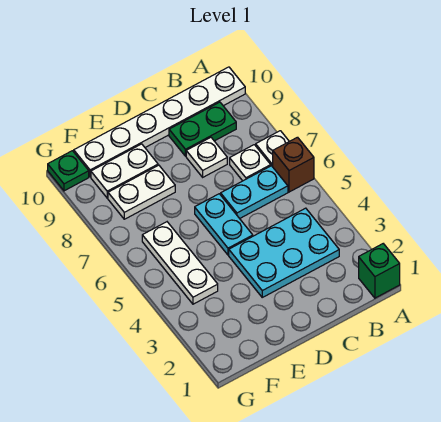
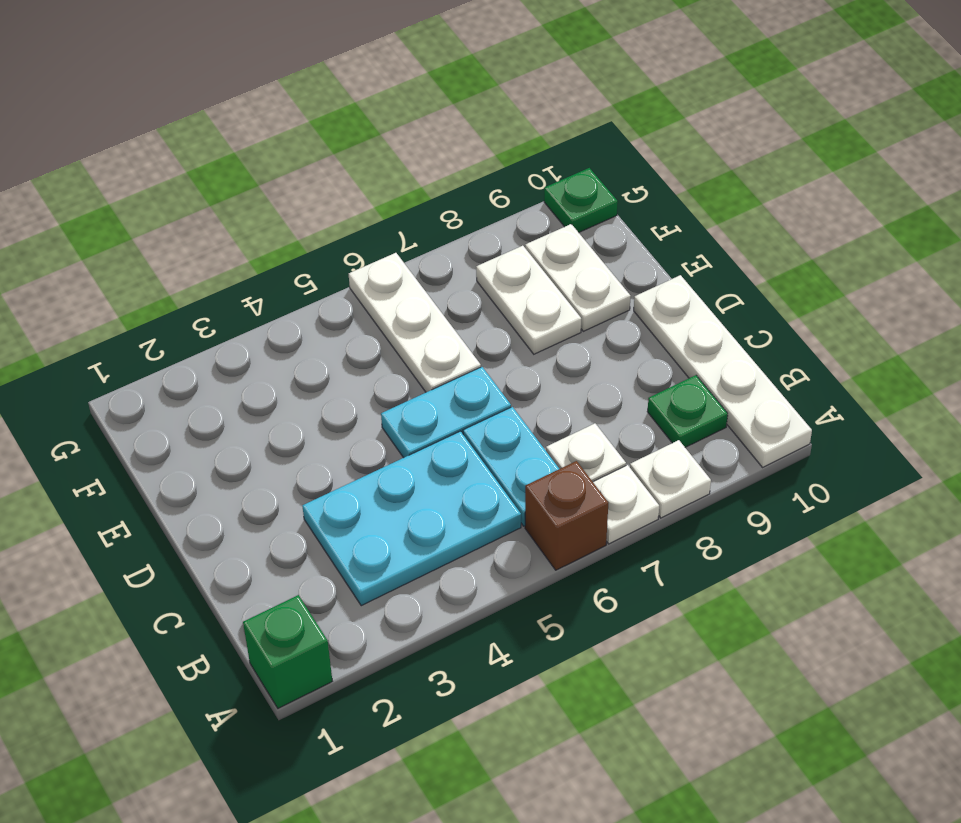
white 1x6 plate [74,67,245,177] -> white 1x4 plate [634,275,812,467]
cyan 2x3 plate [229,208,339,297] -> cyan 2x3 plate turned to [302,431,521,606]
green 1x2 plate [169,102,236,156] -> green 1x1 plate [647,375,728,447]
white 1x1 plate [186,137,227,177] -> white 1x1 plate moved to [630,440,711,518]
white 1x3 plate [142,222,218,304] -> white 1x3 plate turned to [349,253,481,392]

